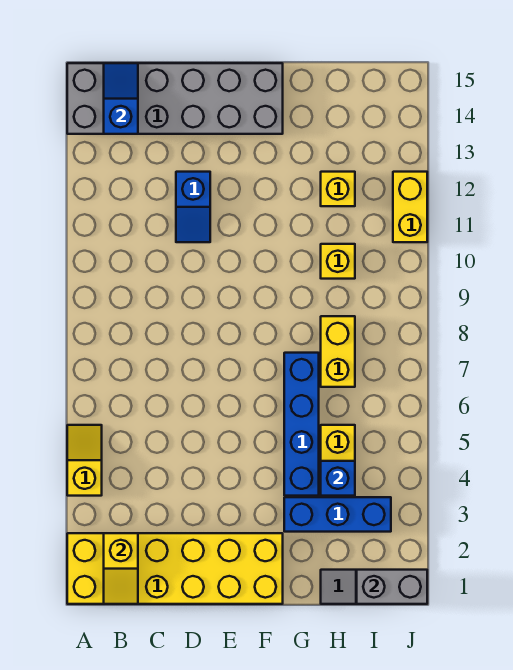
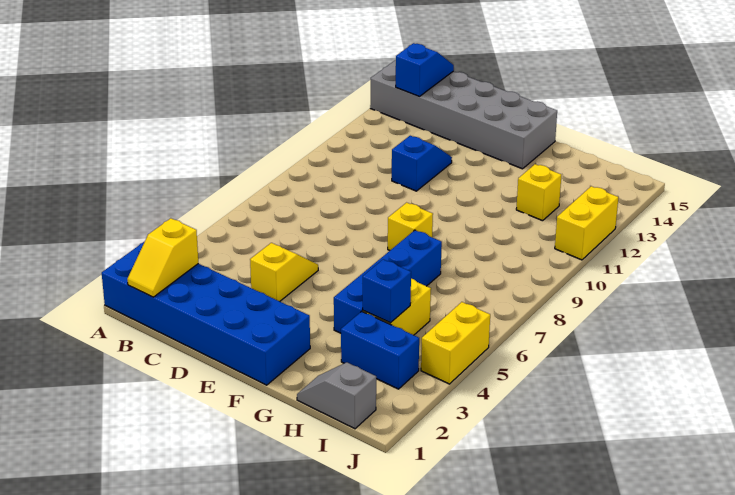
yellow 2x6 brick [67,533,283,604] -> blue 2x6 brick [102,242,310,385]
yellow 1x2 slope [67,425,102,496] -> yellow 1x2 slope moved to [250,243,318,301]
blue 1x2 slope [176,172,210,242] -> blue 1x2 slope turned to [392,136,452,191]
blue 1x3 brick [284,497,391,532] -> blue 1x2 brick [341,311,419,389]
yellow 1x2 brick [321,316,355,387] -> yellow 1x2 brick moved to [421,302,490,384]
yellow 1x1 brick [321,244,355,279] -> yellow 1x1 brick moved to [388,203,433,250]
grey 1x2 brick [357,570,427,604] -> none

